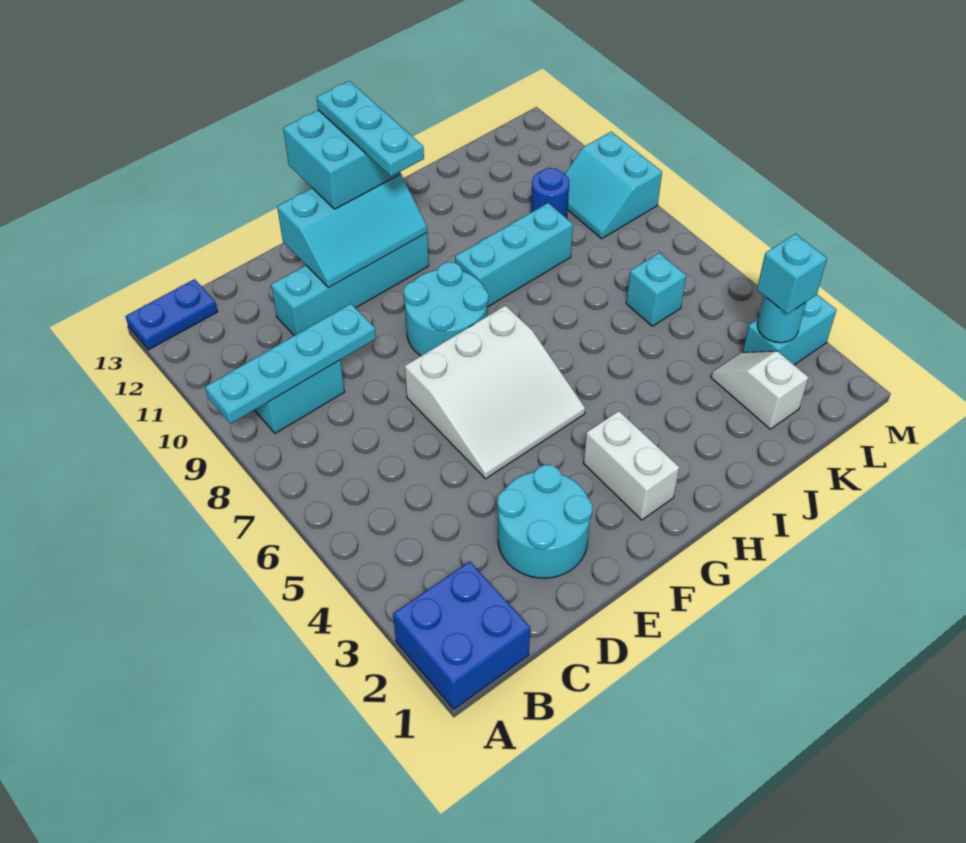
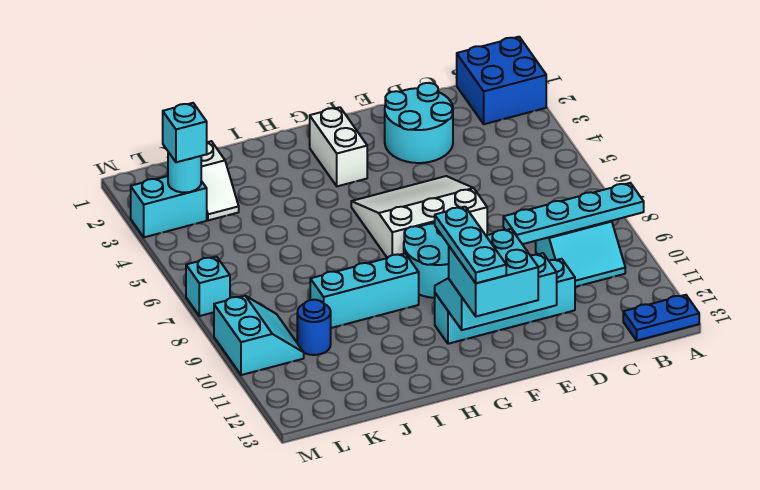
cyan 1x1 brick [626,253,686,326] -> cyan 1x1 brick moved to [186,257,230,316]

